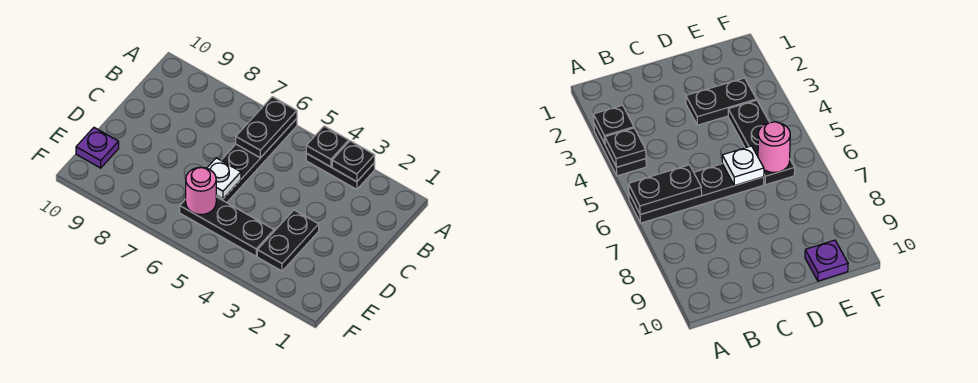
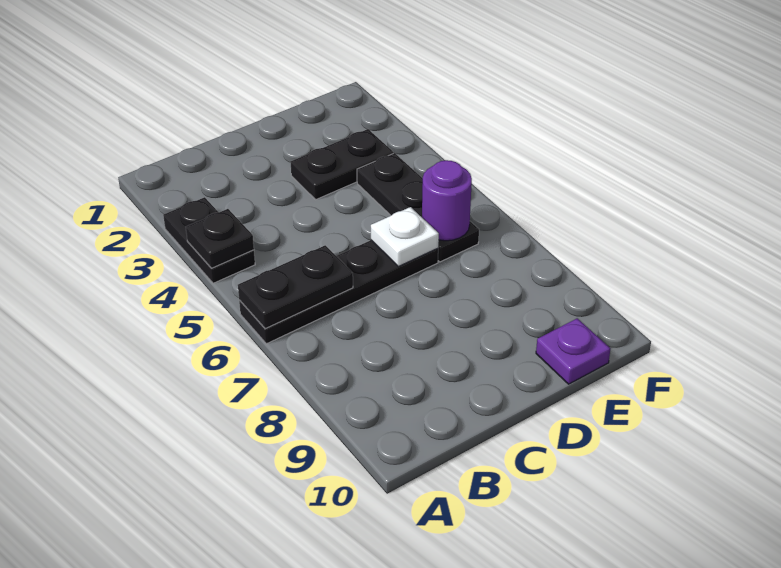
black 1x1 plate [332,141,375,182] -> none
pink 1x1 round brick [186,167,216,215] -> purple 1x1 round brick [422,160,472,241]

